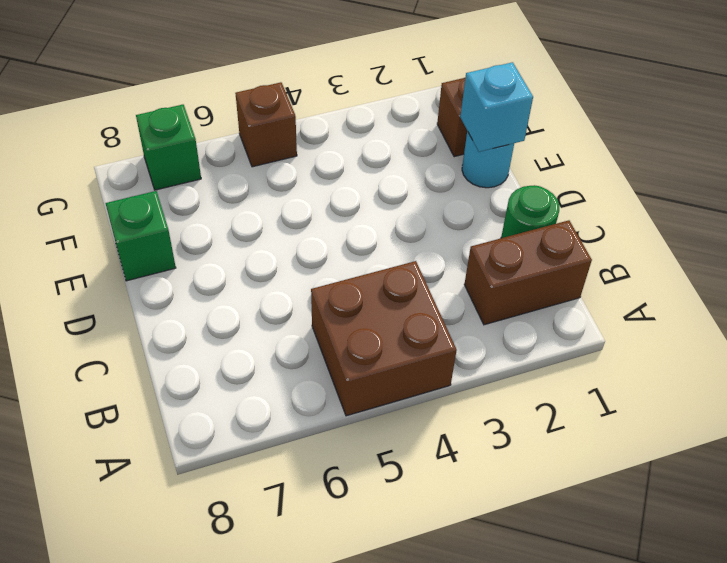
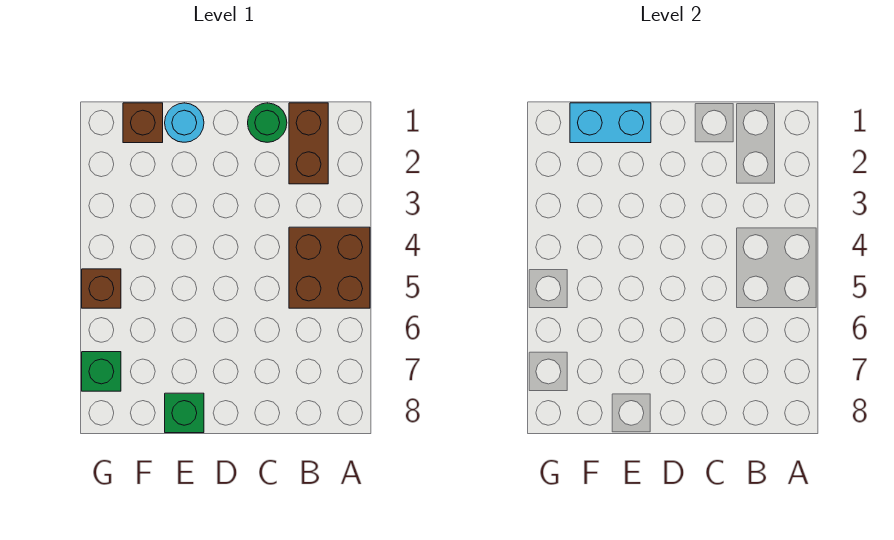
cyan 1x1 brick [460,62,533,152] -> cyan 1x2 brick [570,103,651,143]

